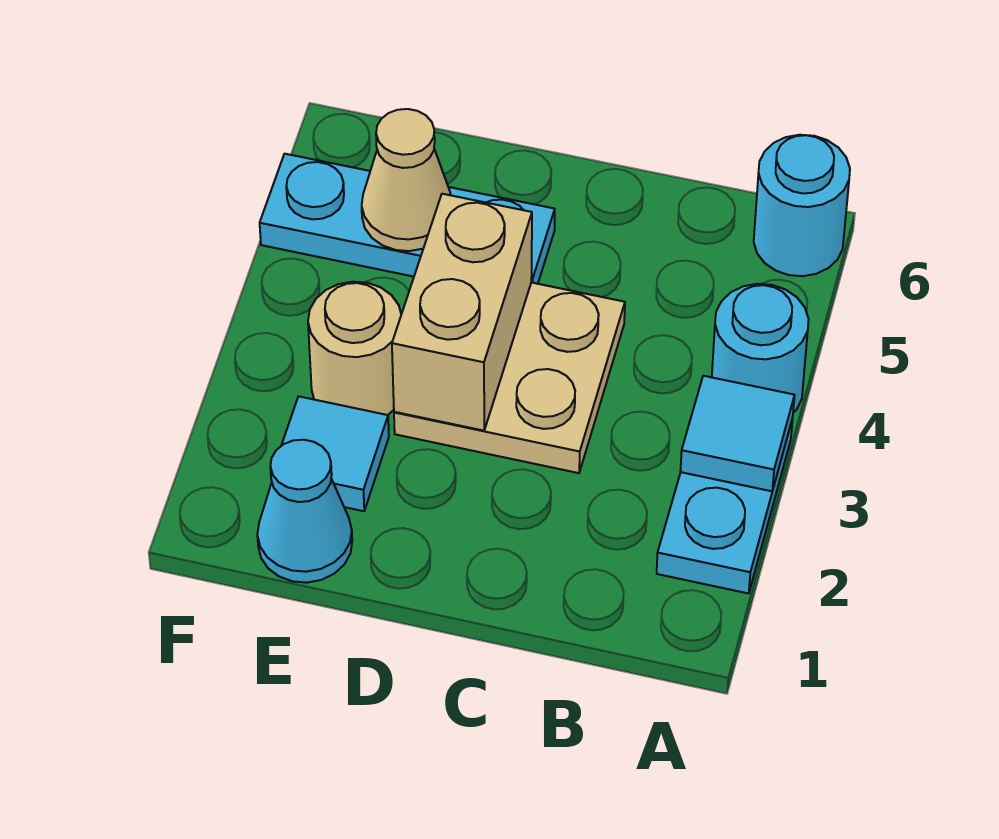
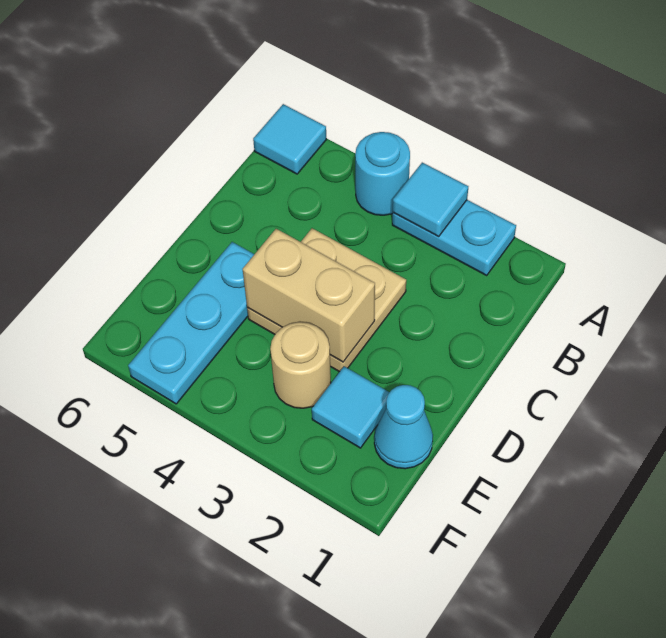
cyan 1x1 round brick [754,135,850,276] -> cyan 1x1 tile [253,104,326,174]
tan 1x1 cone [362,109,451,251] -> none

